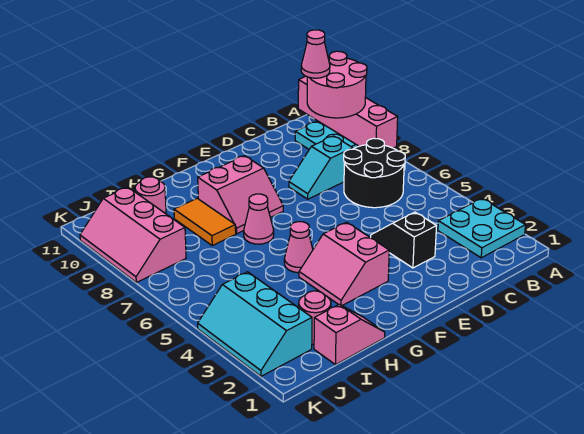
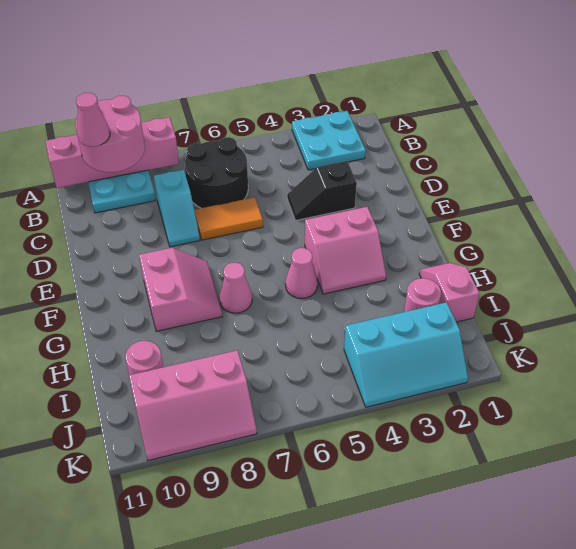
orange 1x2 tile [174,198,236,246] -> orange 1x2 tile moved to [194,197,263,240]

